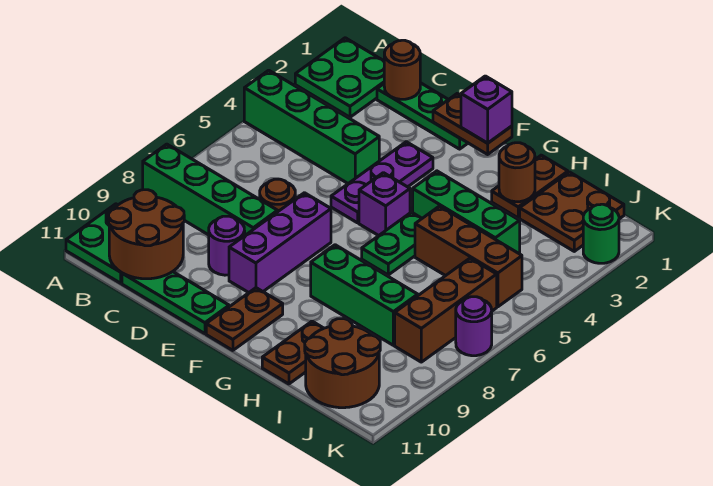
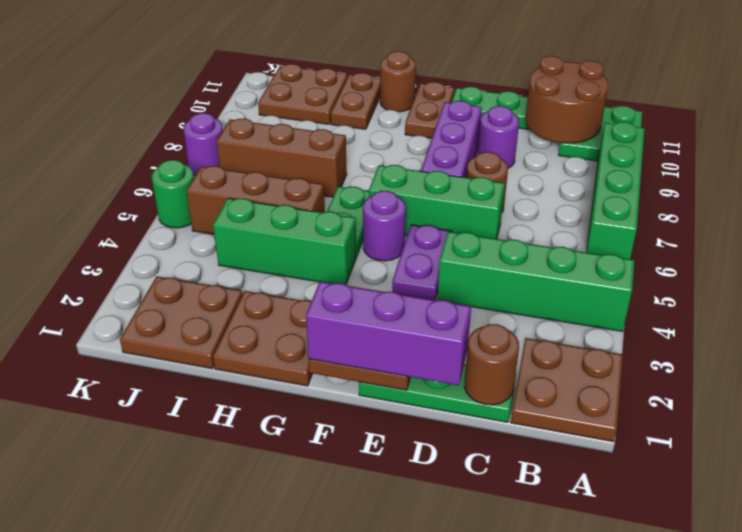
green 2x2 plate [295,38,384,117] -> brown 2x2 plate [511,338,623,442]
green 1x4 brick [143,144,278,235] -> green 1x4 brick turned to [586,122,644,259]
purple 1x3 plate [331,142,433,223] -> purple 1x2 plate [392,225,452,300]
purple 1x1 brick [461,76,512,143] -> purple 1x3 brick [306,281,471,385]
purple 1x1 brick [359,173,410,236] -> purple 1x1 round brick [363,191,406,261]
green 1x3 brick [311,245,418,345] -> green 1x3 brick moved to [369,165,505,239]
brown 1x2 plate [492,155,568,218] -> brown 2x2 plate [213,291,313,386]
brown 1x1 round brick [499,143,535,202] -> brown 1x1 round brick moved to [380,51,416,112]
brown 2x2 round brick [305,318,380,408] -> brown 2x2 plate [258,64,348,124]
brown 1x3 brick [395,258,497,362] -> brown 1x3 brick turned to [217,118,347,197]
green 1x1 round brick [583,204,619,263] -> green 1x1 round brick moved to [152,160,194,228]

